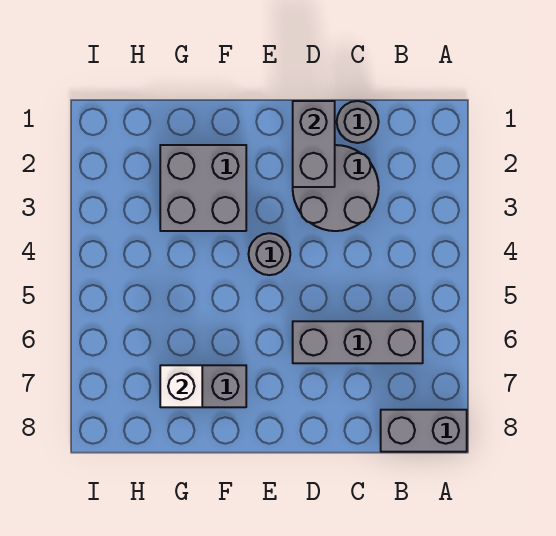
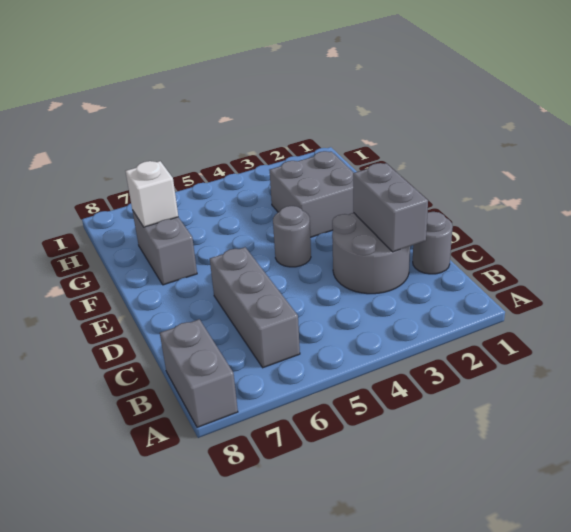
grey 1x2 brick [293,101,335,187] -> grey 1x2 brick turned to [353,163,428,252]

